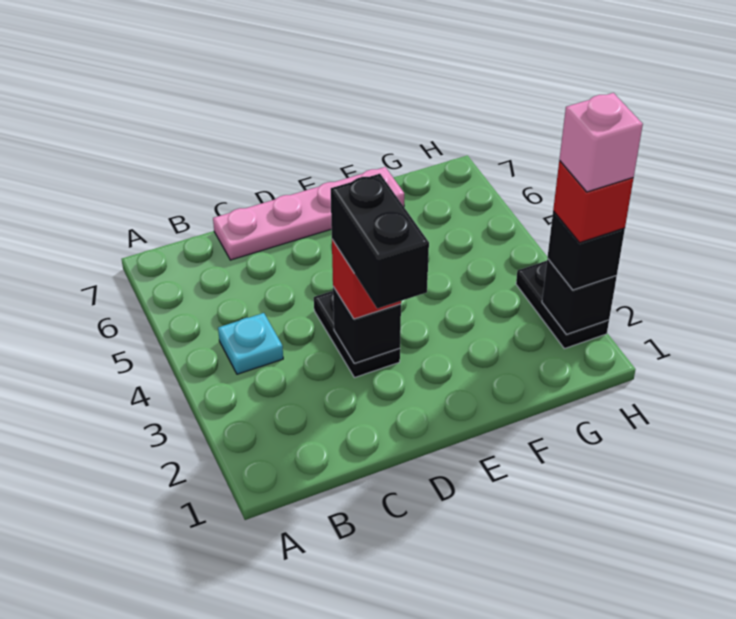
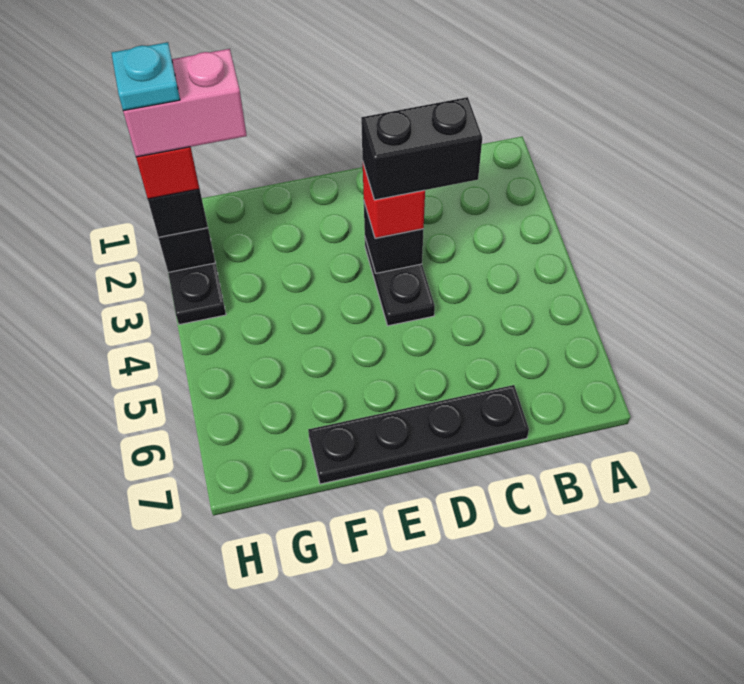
cyan 1x1 plate [218,313,283,374] -> cyan 1x1 plate moved to [111,42,180,111]
pink 1x4 plate [213,167,404,260] -> black 1x4 plate [308,385,529,484]
black 1x2 brick [331,174,429,309] -> black 1x2 brick turned to [361,97,482,200]
pink 1x1 brick [559,93,643,192] -> pink 1x2 brick [123,49,247,157]

